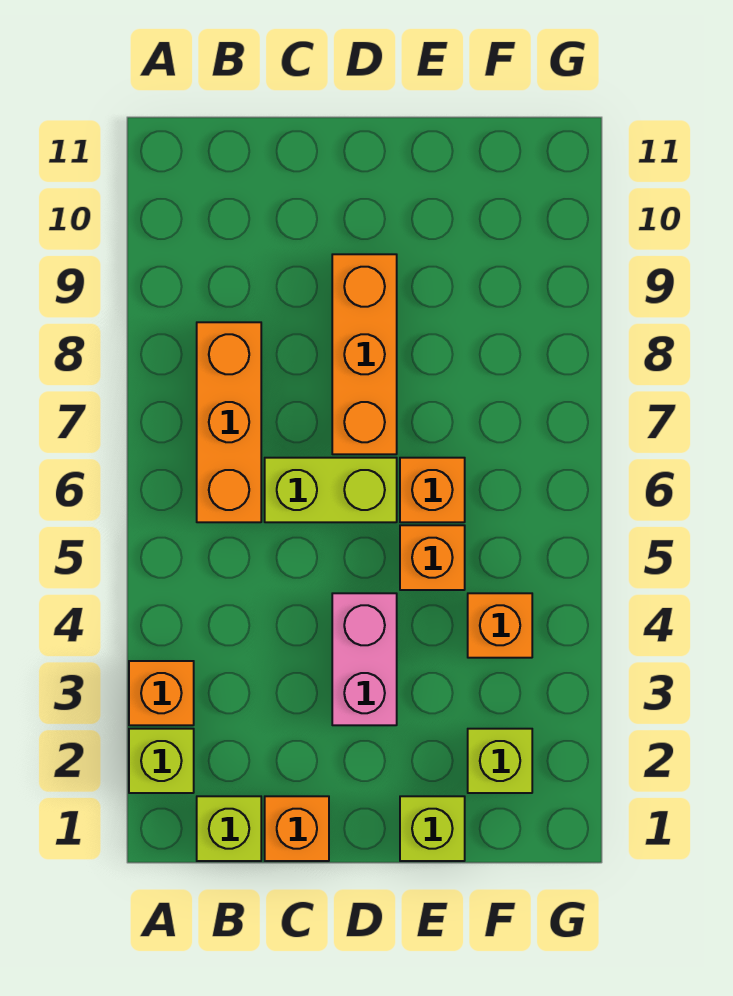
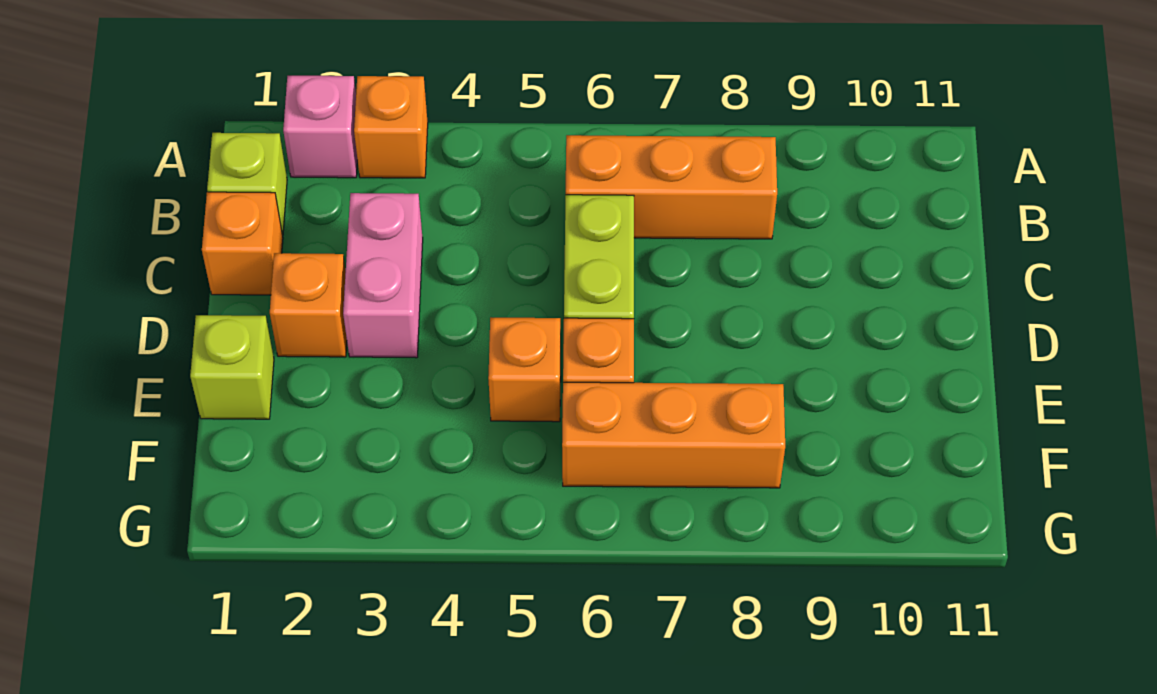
lime 1x1 brick [129,729,194,793] -> pink 1x1 brick [283,76,357,178]
pink 1x2 brick [332,593,397,725] -> pink 1x2 brick turned to [343,193,423,358]
orange 1x3 brick [332,254,397,454] -> orange 1x3 brick moved to [562,382,785,488]
lime 1x1 brick [468,729,532,793] -> none
orange 1x1 brick [468,593,532,658] -> orange 1x1 brick moved to [270,253,347,357]

